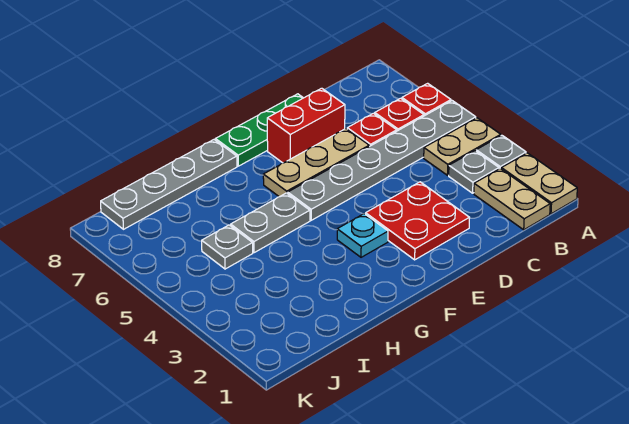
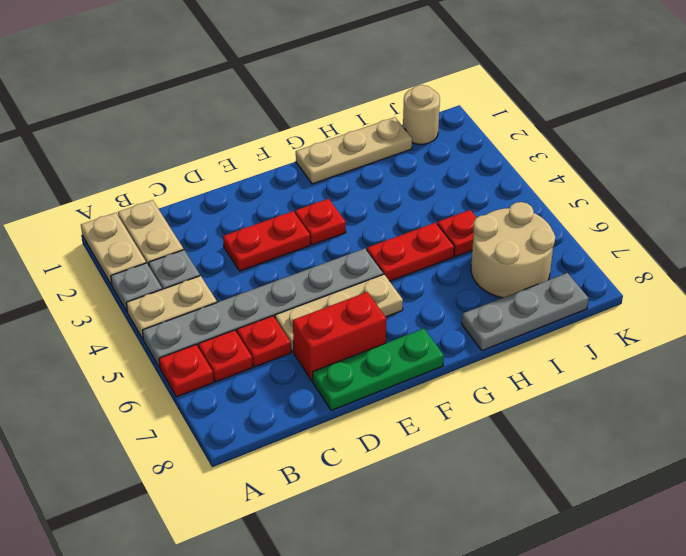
red 2x2 plate [366,182,469,260] -> red 1x2 plate [223,211,310,271]
cyan 1x1 plate [337,214,388,257] -> red 1x1 plate [295,199,346,245]
none -> tan 1x3 plate [296,117,412,184]
grey 1x2 plate [231,193,310,253] -> red 1x2 plate [367,222,455,281]
grey 1x4 plate [101,140,237,229] -> grey 1x3 plate [462,273,589,351]
grey 1x1 plate [202,225,253,269] -> red 1x1 plate [437,210,477,256]
none -> tan 2x2 round brick [471,202,555,298]
none -> tan 1x1 round brick [403,85,440,144]

